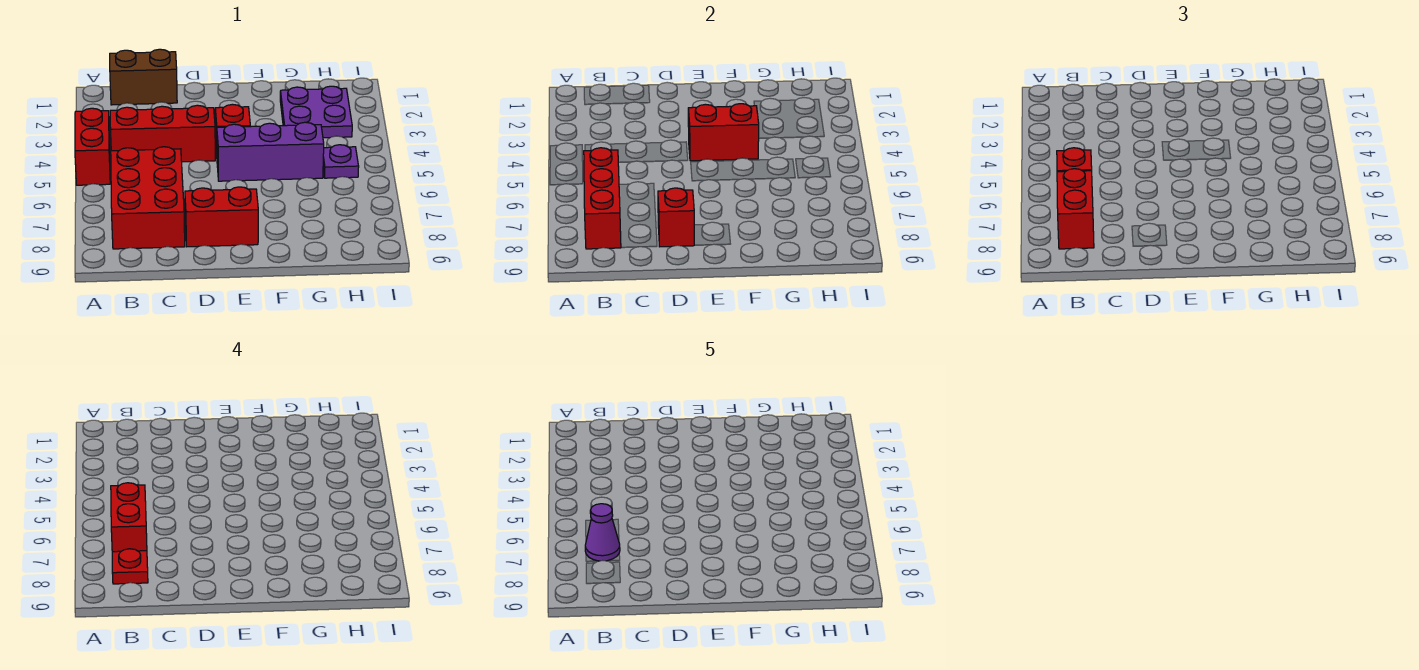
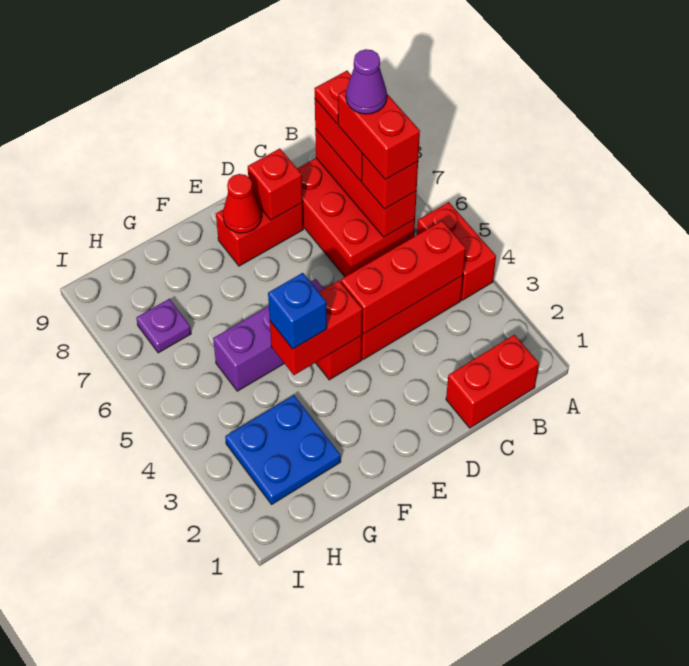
brown 1x2 brick [110,49,177,105] -> red 1x2 brick [446,335,539,428]
none -> red 1x3 brick [341,221,466,334]
none -> red 1x1 cone [223,174,262,233]
none -> blue 1x1 brick [268,273,327,349]
purple 2x2 plate [280,86,352,138] -> blue 2x2 plate [225,395,341,504]
purple 1x1 plate [323,145,359,178] -> purple 1x1 plate moved to [136,299,191,353]

